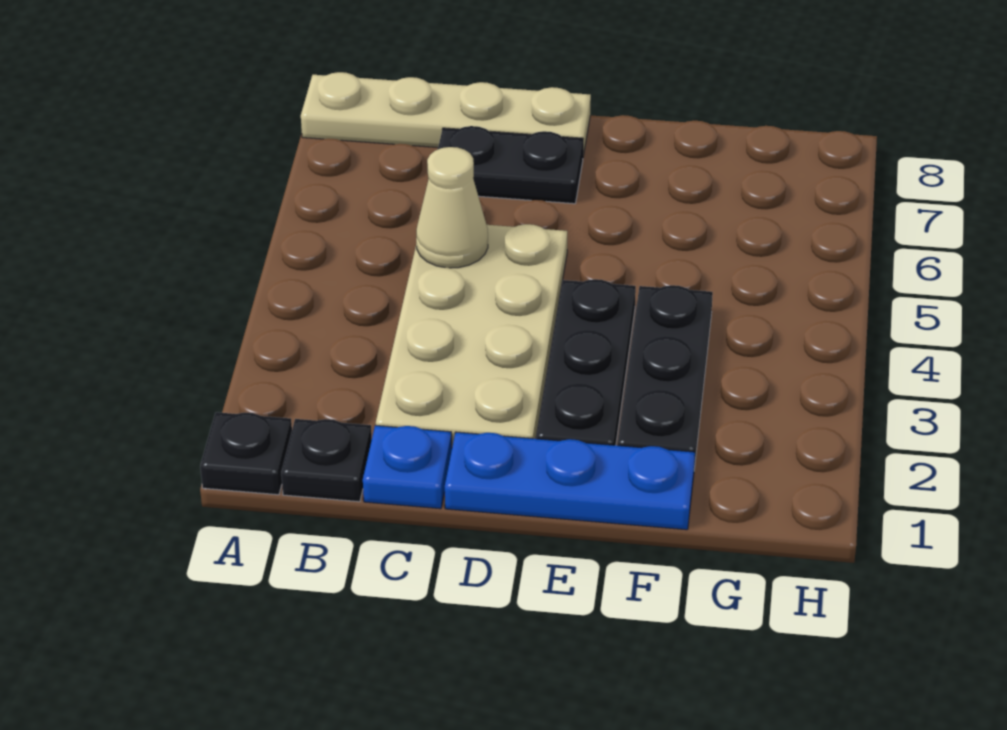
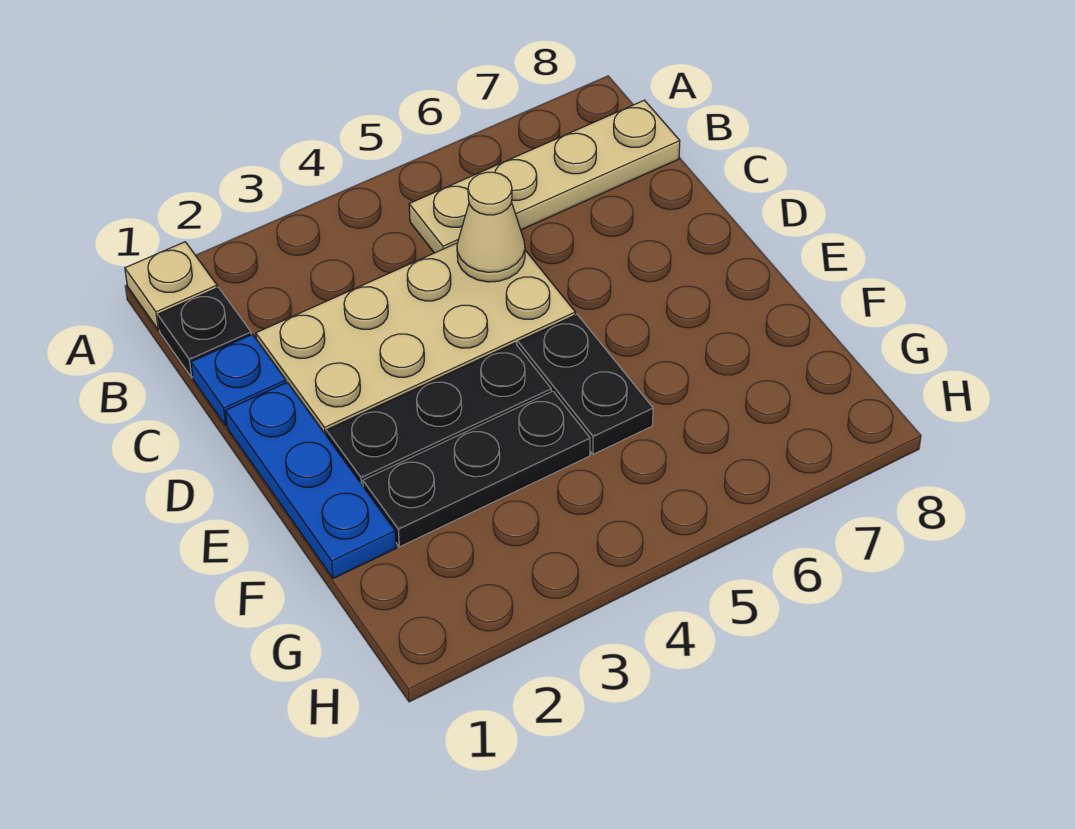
black 1x1 plate [200,412,292,495] -> tan 1x1 plate [125,242,217,330]
tan 1x4 plate [301,72,591,156] -> tan 1x4 plate turned to [409,100,680,253]
black 1x2 plate [438,126,583,204] -> black 1x2 plate moved to [518,315,653,454]

